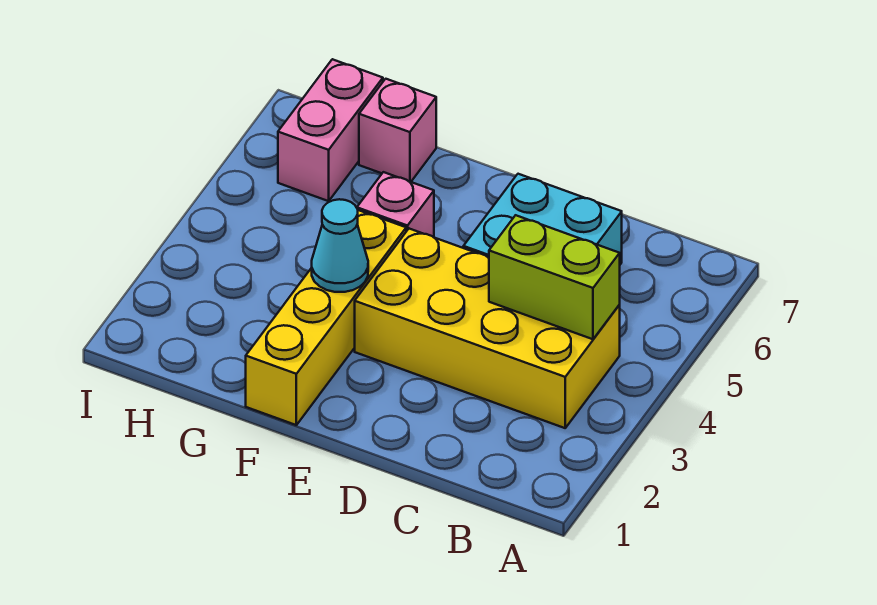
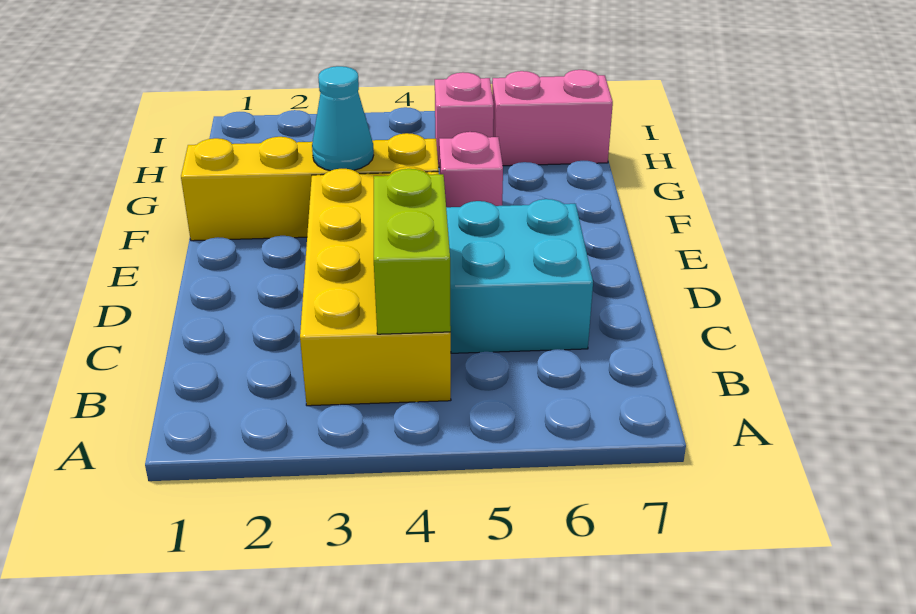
pink 1x1 brick [359,79,436,182] -> pink 1x1 brick moved to [435,72,494,167]

